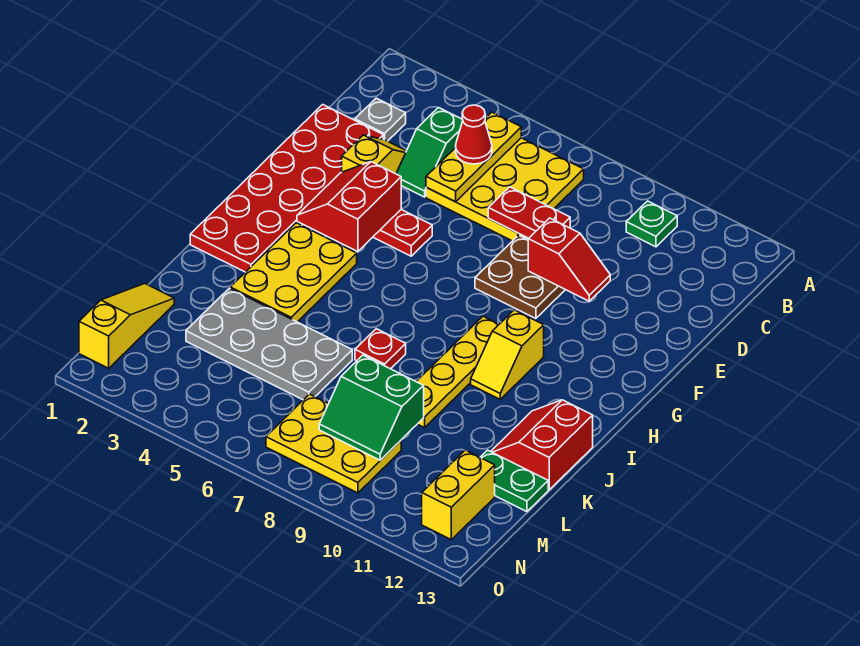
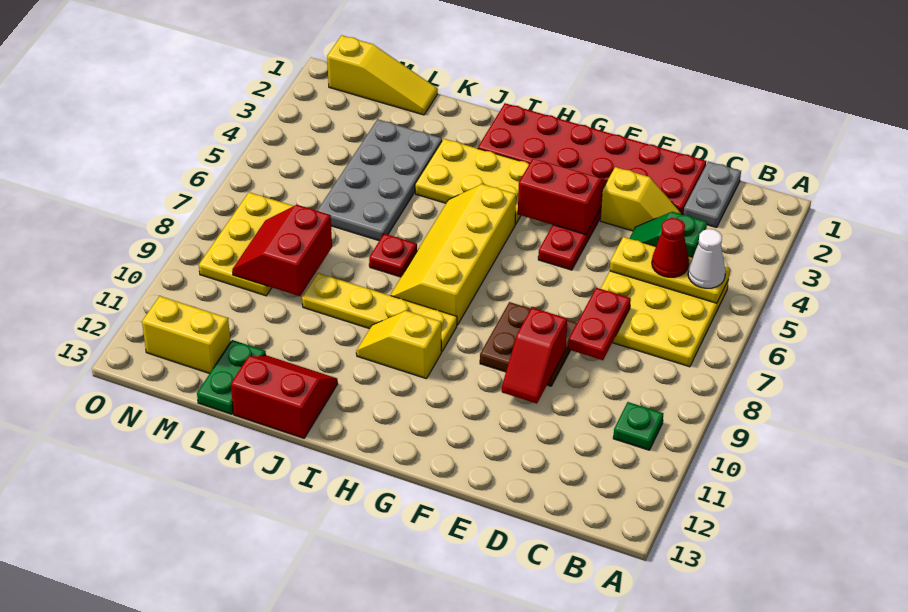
none -> white 1x1 cone [688,229,725,288]
grey 1x1 plate [355,98,406,141] -> grey 1x2 plate [684,161,741,228]
none -> yellow 2x4 slope [390,184,516,325]
green 2x2 slope [319,355,424,460] -> red 2x2 slope [232,205,332,296]

